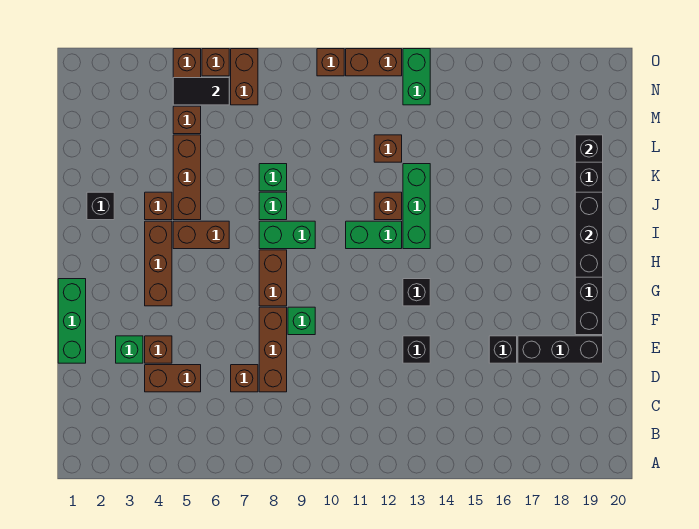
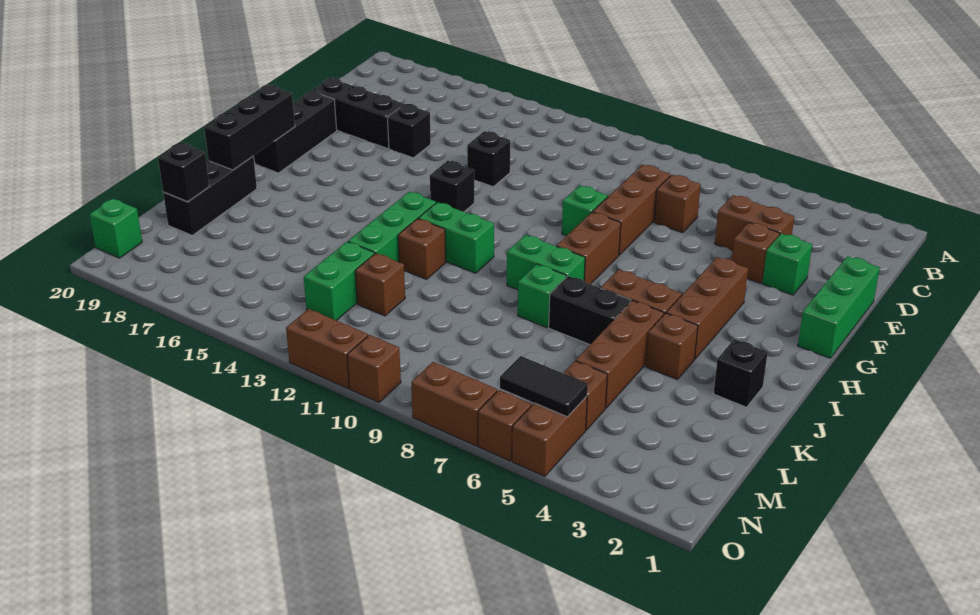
none -> black 1x2 brick [549,276,631,345]
green 1x1 brick [259,164,287,191] -> green 1x1 brick moved to [89,199,142,258]
brown 1x2 brick [231,49,258,105] -> brown 1x2 brick turned to [411,362,497,446]
green 1x2 brick [403,49,430,105] -> green 1x2 brick moved to [304,242,375,321]

